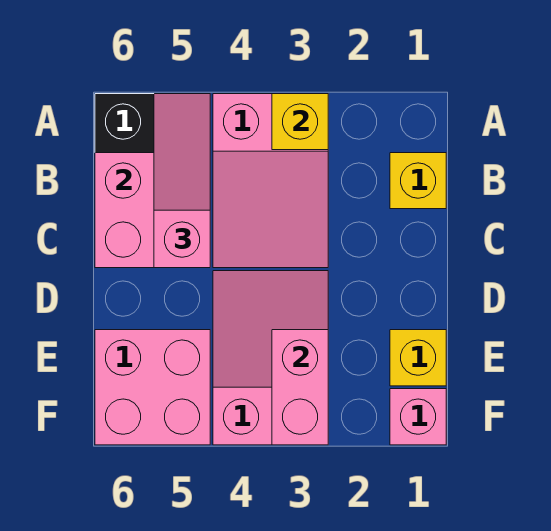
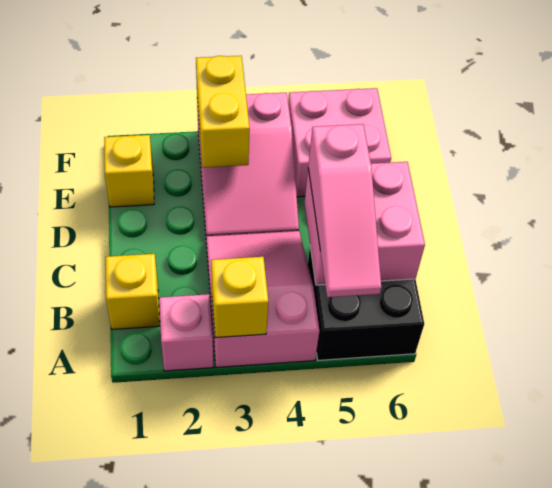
pink 1x2 brick [272,330,328,445] -> yellow 1x2 brick [196,56,250,167]
pink 1x1 brick [390,389,446,445] -> pink 1x1 brick moved to [159,294,213,371]

